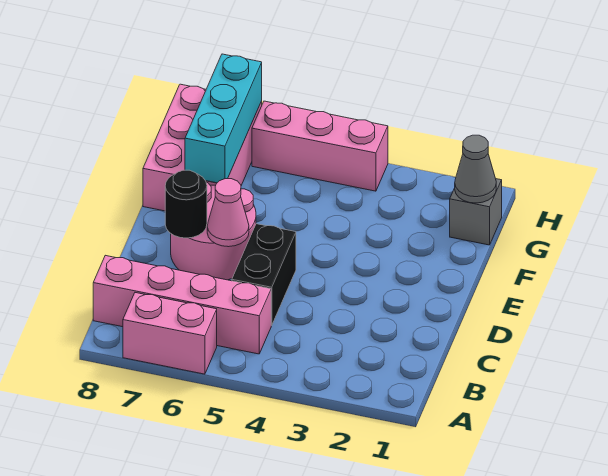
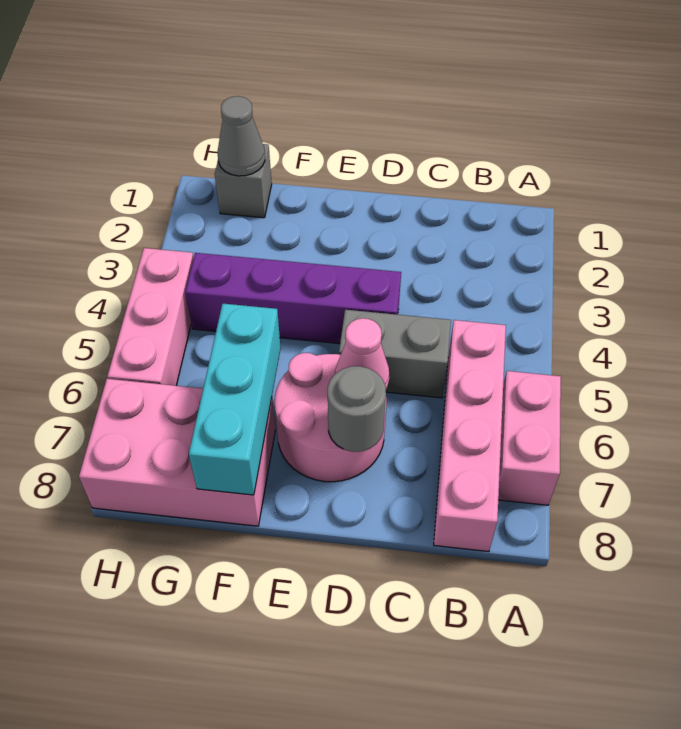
black 1x2 brick [232,224,296,326] -> grey 1x2 brick [339,310,451,398]
none -> purple 1x4 brick [185,253,401,344]
black 1x1 round brick [165,170,207,238] -> grey 1x1 round brick [328,366,386,452]
cyan 1x3 brick [185,54,262,183] -> cyan 1x3 brick turned to [189,304,281,495]

